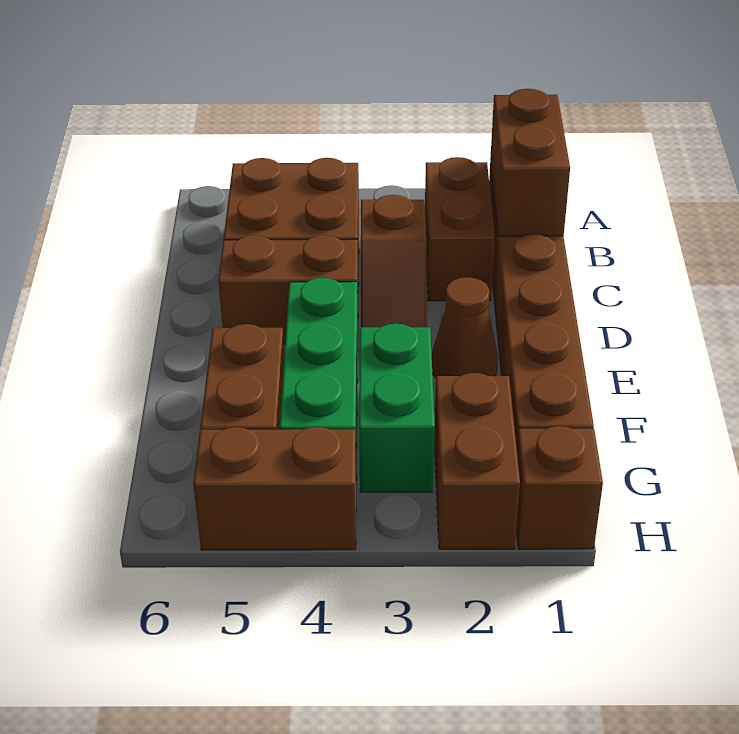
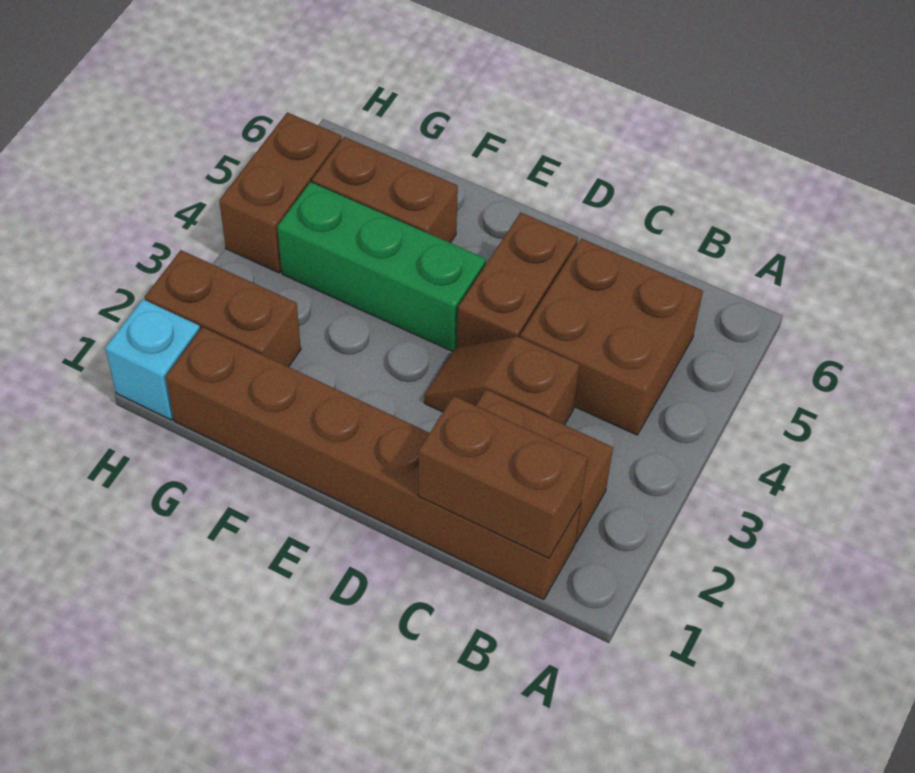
brown 1x1 cone [432,277,498,378] -> none
green 1x2 brick [359,324,435,492] -> none
brown 1x1 brick [516,426,603,549] -> cyan 1x1 brick [105,299,200,420]

